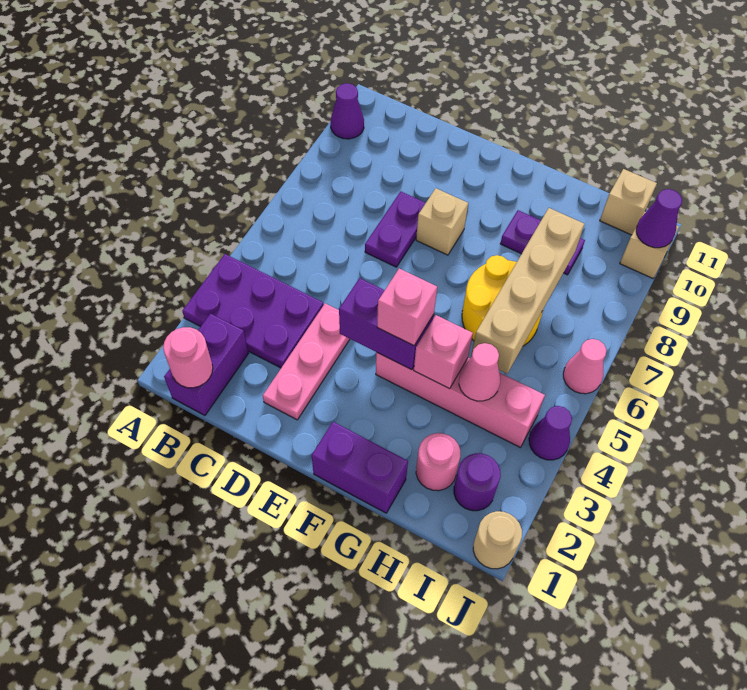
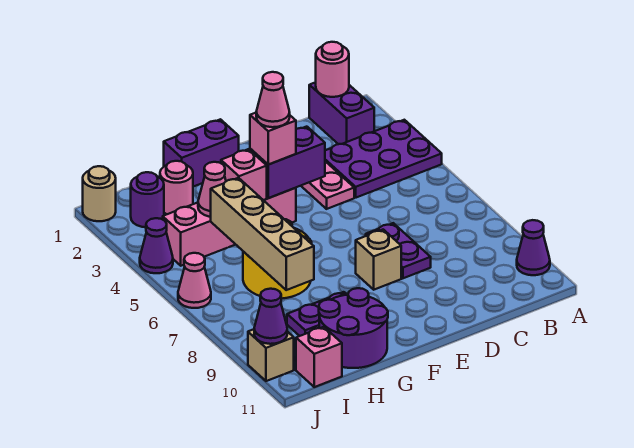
none -> pink 1x1 cone [256,72,290,127]
none -> purple 2x2 round brick [319,288,388,368]
tan 1x1 brick [600,169,657,235] -> pink 1x1 brick [296,327,342,387]

